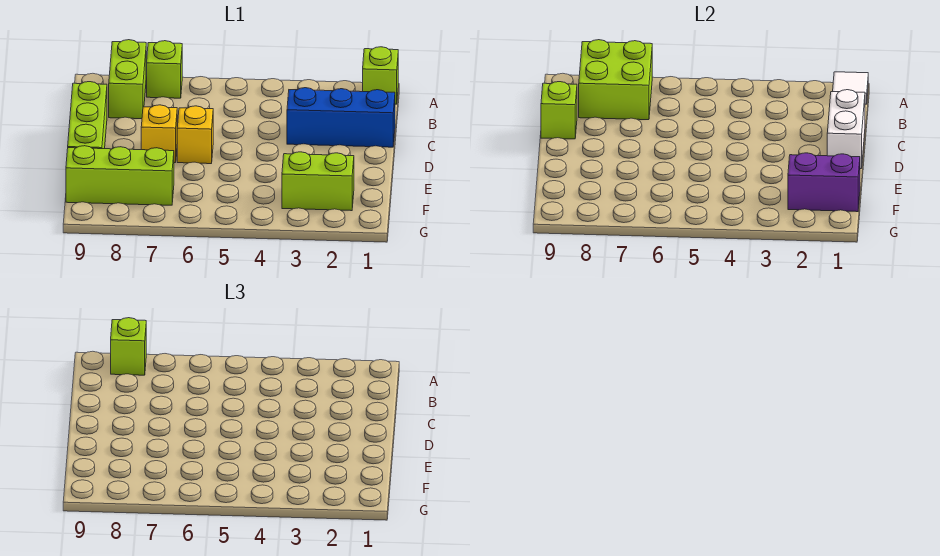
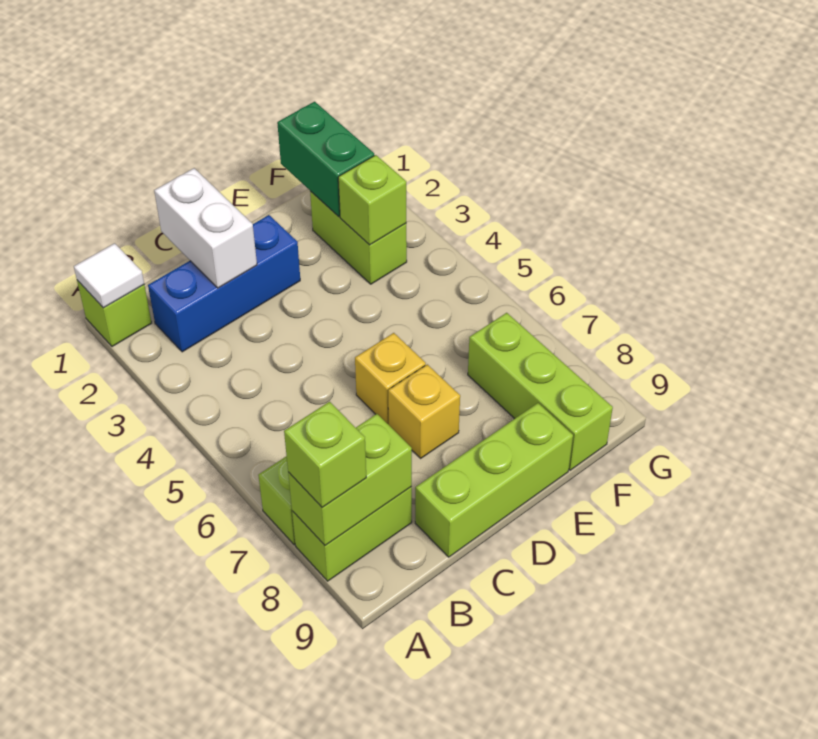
lime 2x2 brick [579,40,652,120] -> lime 1x2 brick [288,414,412,546]
blue 1x3 brick [287,88,395,147] -> blue 1x3 brick turned to [148,215,300,352]
white 1x2 brick [827,90,865,169] -> white 1x2 brick turned to [154,168,257,288]
lime 1x1 brick [541,82,577,139] -> lime 1x1 brick moved to [338,155,406,245]
purple 1x2 brick [788,153,860,212] -> green 1x2 brick [277,102,374,217]

